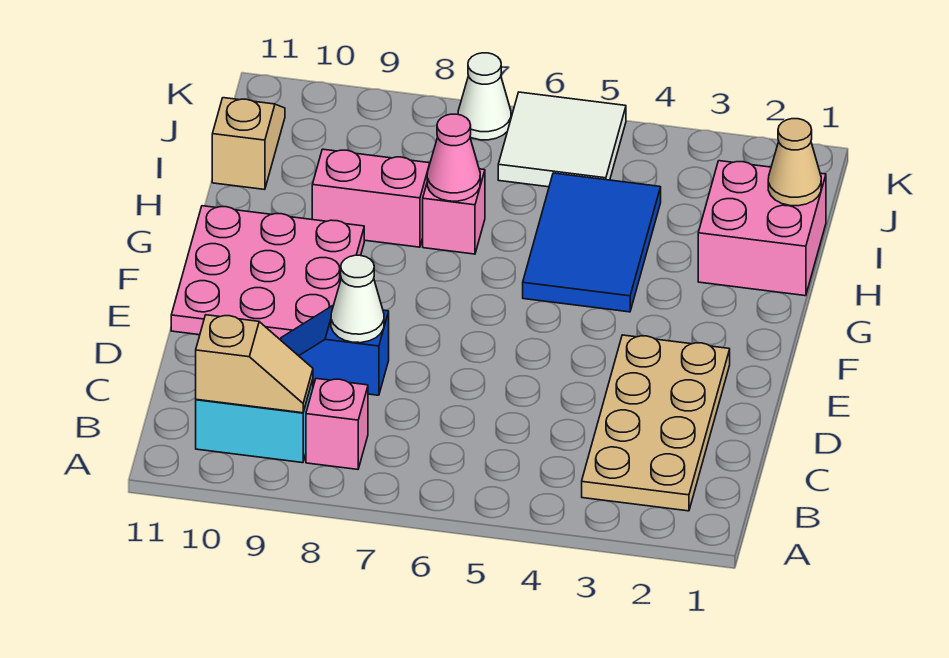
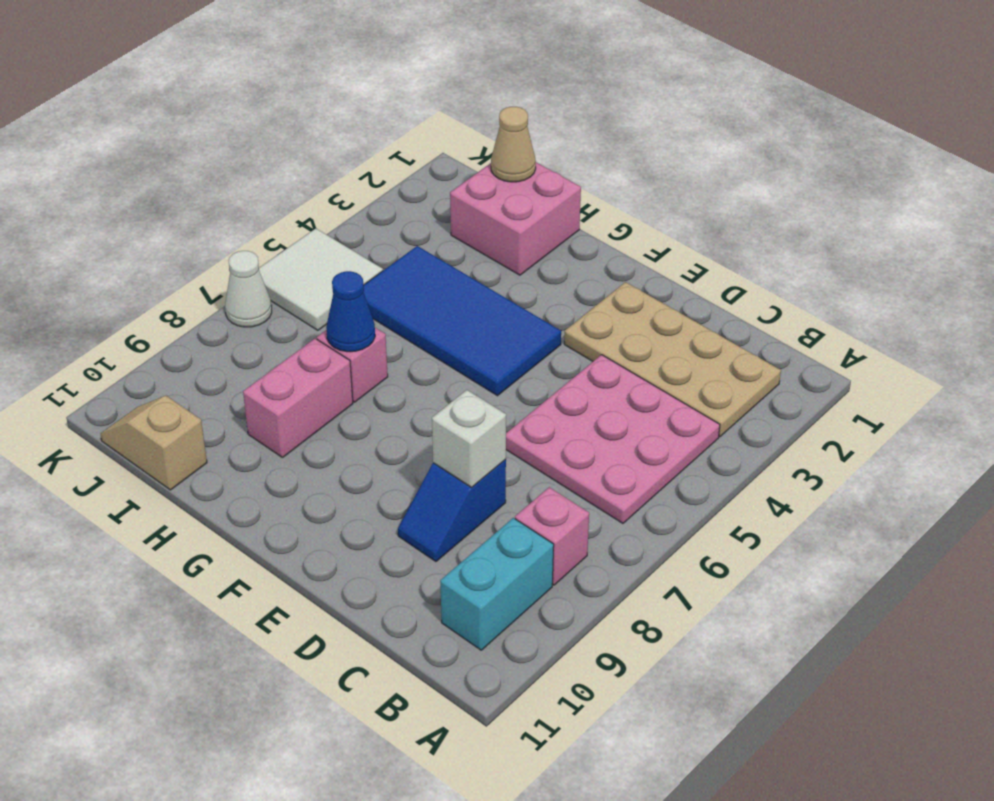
tan 1x2 slope [196,315,313,413] -> none
white 1x1 cone [331,255,384,343] -> white 1x1 brick [432,390,506,487]
pink 3x3 plate [171,206,364,340] -> pink 3x3 plate moved to [506,355,720,523]
blue 2x3 tile [523,173,661,312] -> blue 2x4 tile [363,246,561,396]
pink 1x1 cone [427,114,480,201] -> blue 1x1 cone [326,271,375,352]

